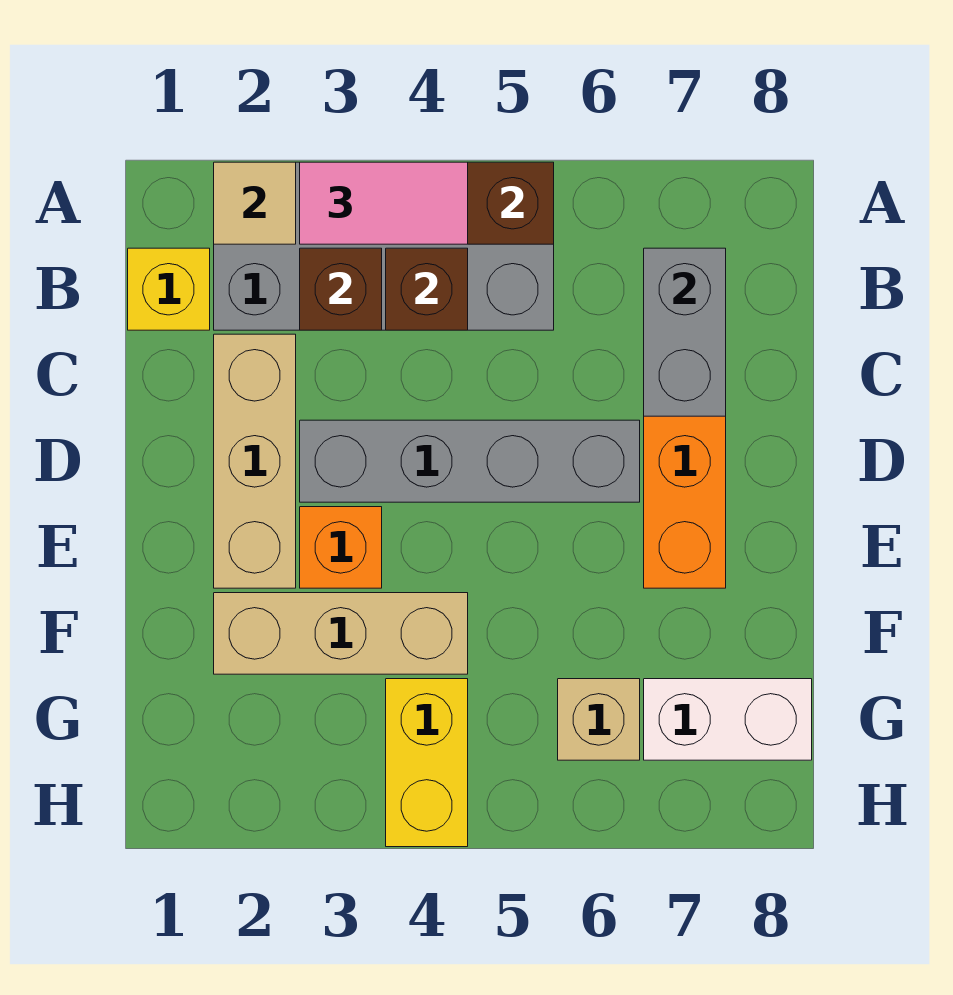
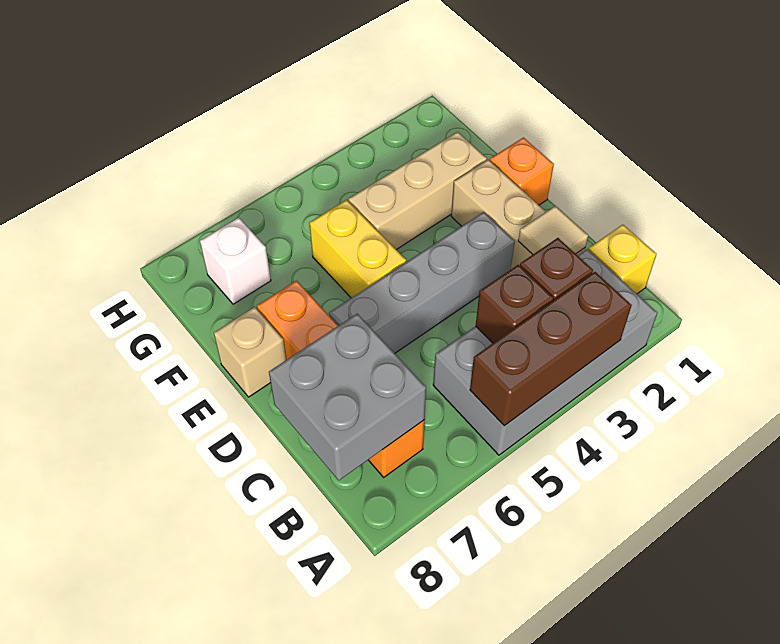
tan 1x1 tile [214,162,296,244] -> tan 1x1 tile moved to [518,206,588,255]
pink 1x2 tile [300,162,468,244] -> none
grey 1x2 brick [644,248,726,416] -> grey 2x2 brick [269,314,426,480]
orange 1x1 brick [300,507,382,588] -> orange 1x1 brick moved to [490,138,554,205]
yellow 1x2 brick [386,679,468,847] -> yellow 1x2 brick moved to [309,200,406,298]
tan 1x1 brick [558,679,640,760] -> tan 1x1 brick moved to [214,307,286,397]
white 1x2 brick [644,679,812,760] -> white 1x1 brick [200,218,271,304]

